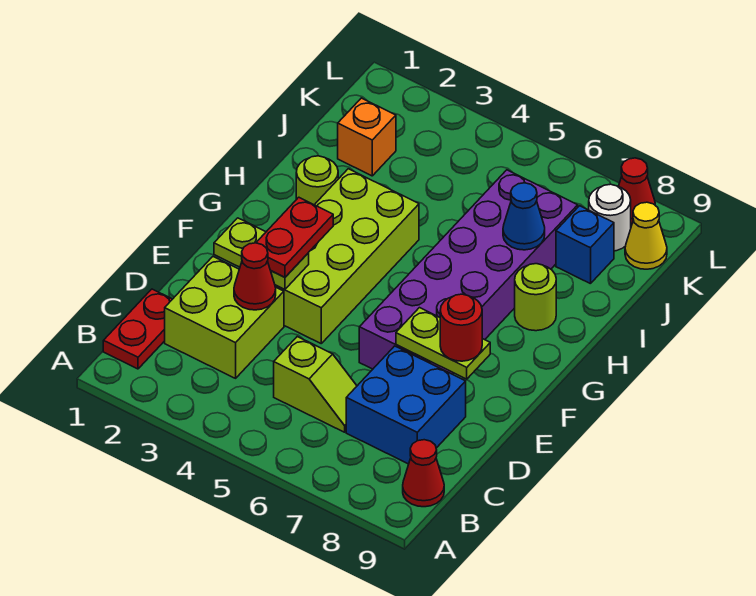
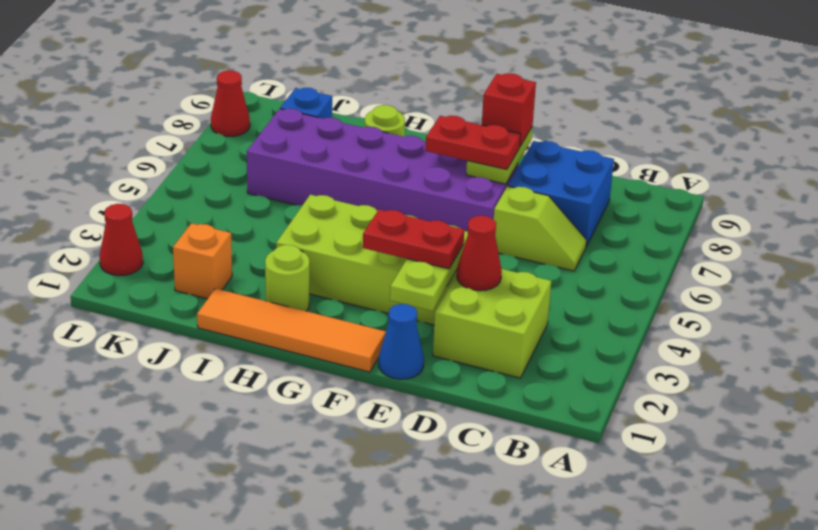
red 1x2 plate [103,289,172,369] -> red 1x2 plate moved to [425,116,521,169]
red 1x1 cone [403,440,444,507] -> red 1x1 cone moved to [100,204,143,276]
lime 1x2 slope [274,337,357,432] -> lime 1x2 slope turned to [494,186,587,271]
red 1x1 round brick [440,294,482,361] -> red 1x1 brick [482,73,536,146]
none -> orange 1x4 tile [197,288,386,372]
blue 1x1 cone [503,183,545,250] -> blue 1x1 cone moved to [379,304,424,379]
white 1x1 round brick [589,184,631,251] -> none
yellow 1x1 cone [625,202,667,269] -> none

